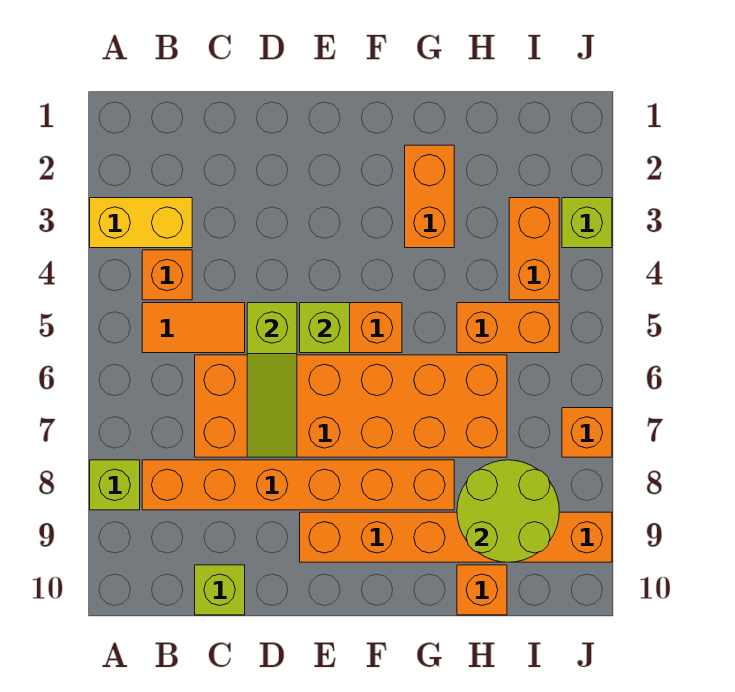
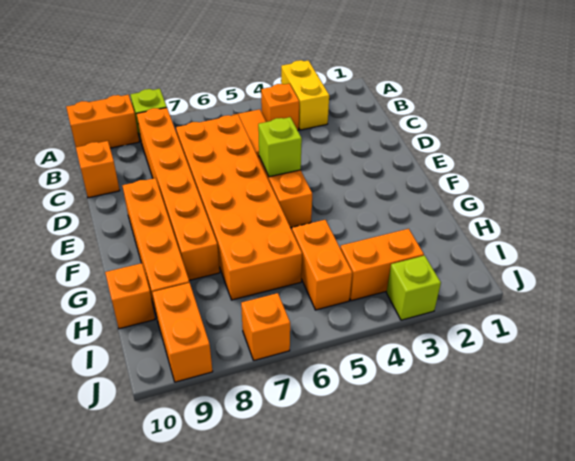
lime 1x1 brick [195,565,245,615] -> orange 1x1 brick [76,141,120,198]
lime 1x3 slope [247,303,297,457] -> none
orange 1x2 brick [405,145,454,248] -> orange 1x2 brick moved to [66,95,139,148]
lime 2x2 round brick [457,460,559,562] -> none

